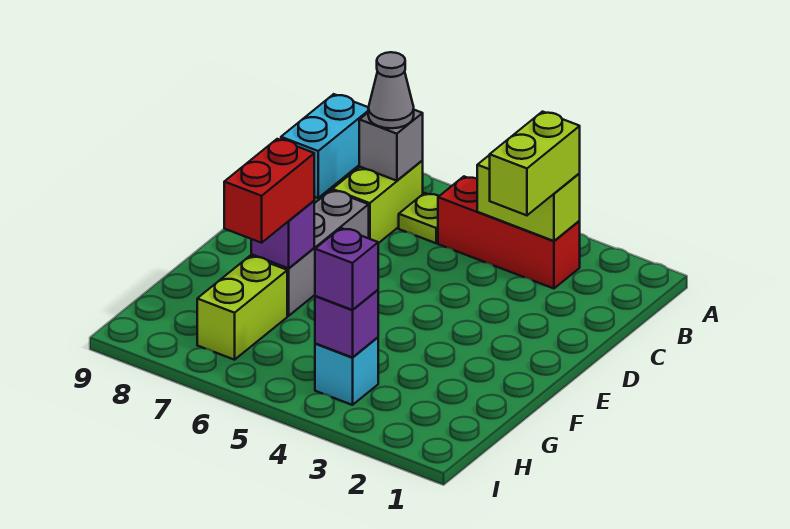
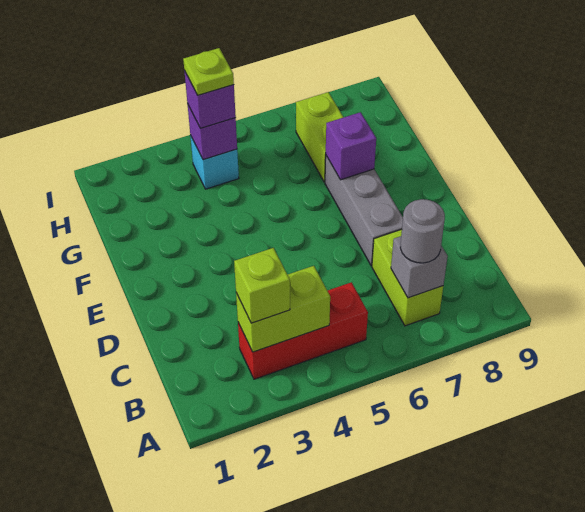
cyan 1x2 brick [281,94,368,198] -> none
lime 1x2 brick [490,112,580,215] -> lime 1x1 brick [234,248,290,323]
lime 1x1 plate [399,193,439,243] -> lime 1x1 plate moved to [183,48,234,95]
grey 1x1 cone [368,52,414,128] -> grey 1x1 round brick [400,199,445,263]
red 1x2 brick [224,139,314,243] -> none

